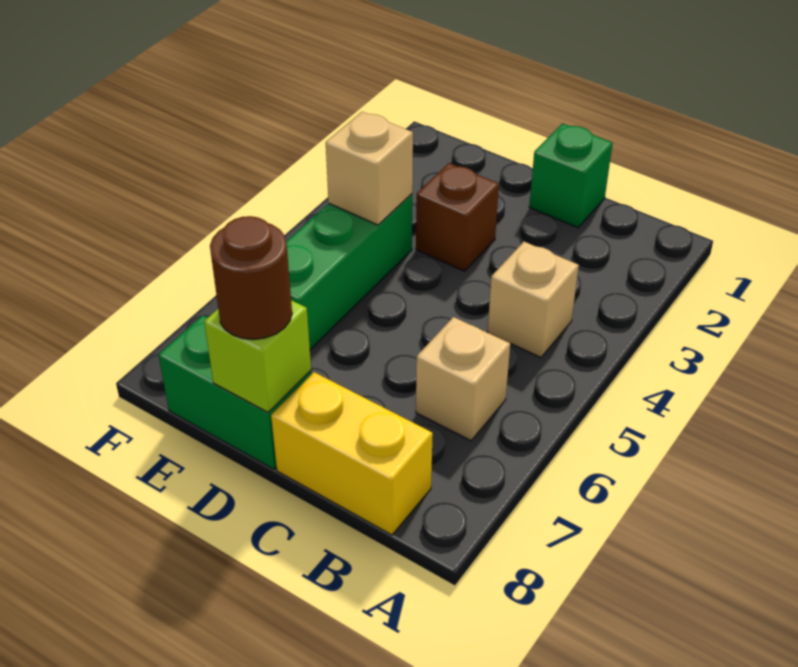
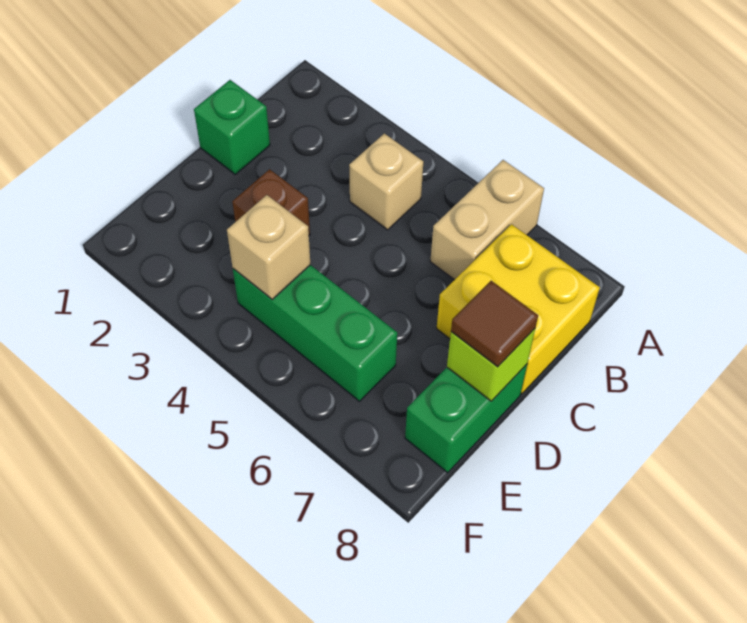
tan 1x1 brick [416,317,510,441] -> tan 1x2 brick [430,160,544,280]
yellow 1x2 brick [271,372,433,535] -> yellow 2x2 brick [437,224,600,394]
brown 1x1 round brick [210,216,292,340] -> brown 1x1 tile [451,281,538,367]

